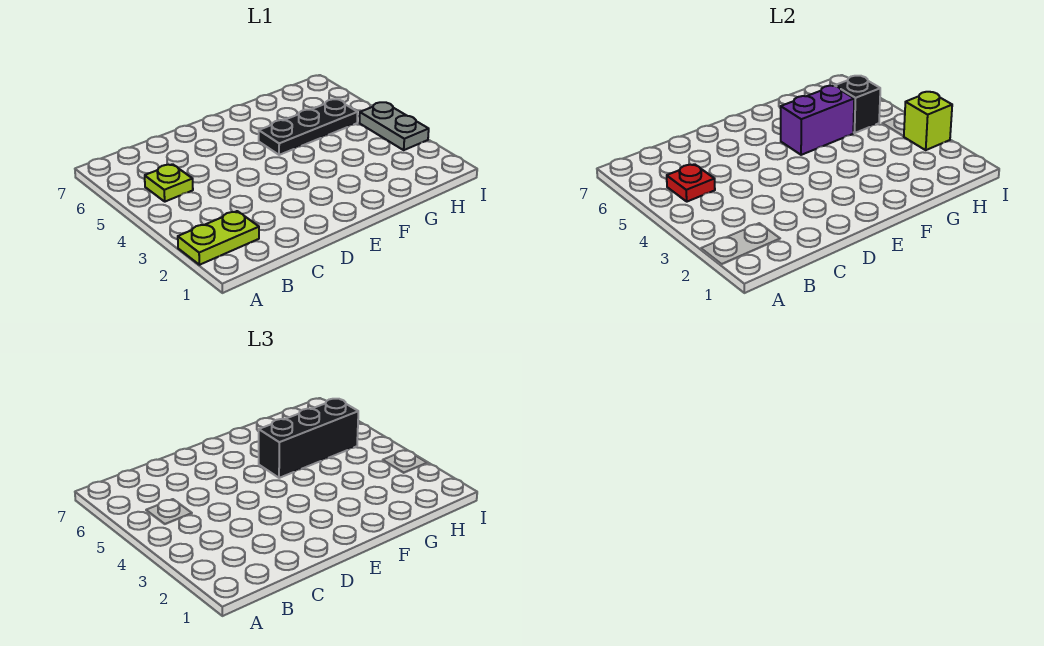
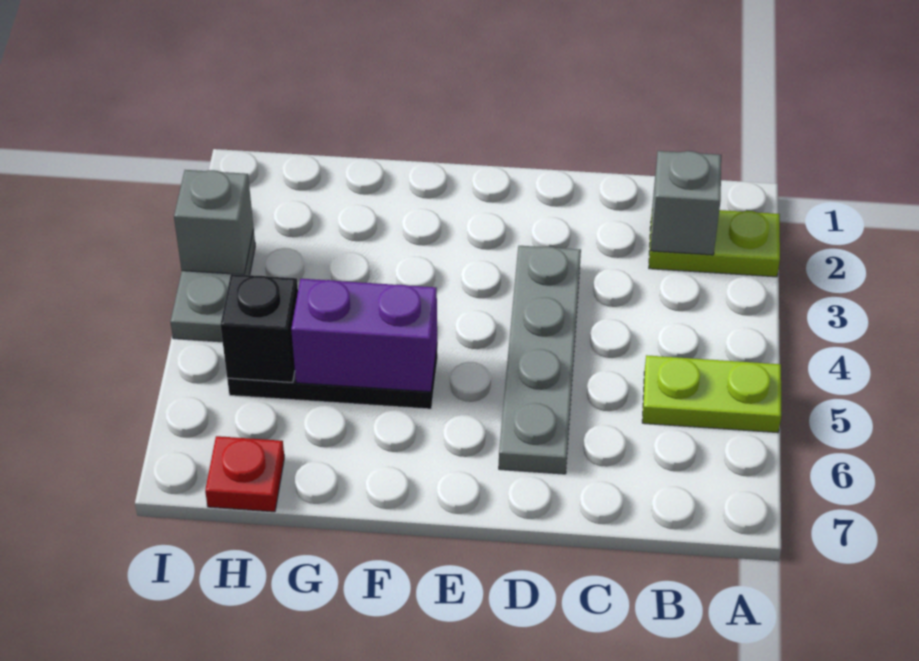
none -> grey 1x1 brick [650,151,721,255]
lime 1x1 plate [145,164,193,202] -> lime 1x2 plate [642,355,782,433]
red 1x1 plate [667,164,715,202] -> red 1x1 plate moved to [205,436,284,512]
none -> grey 1x4 plate [499,246,581,474]
black 1x3 brick [259,399,358,478] -> none
lime 1x1 brick [904,92,952,150] -> grey 1x1 brick [174,170,254,275]

